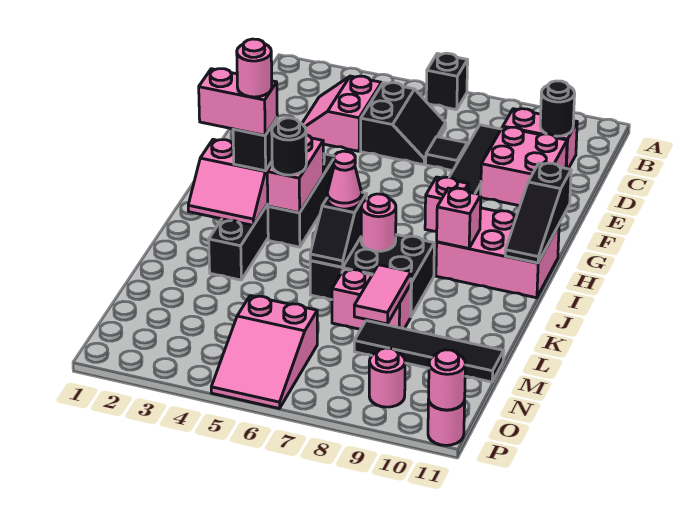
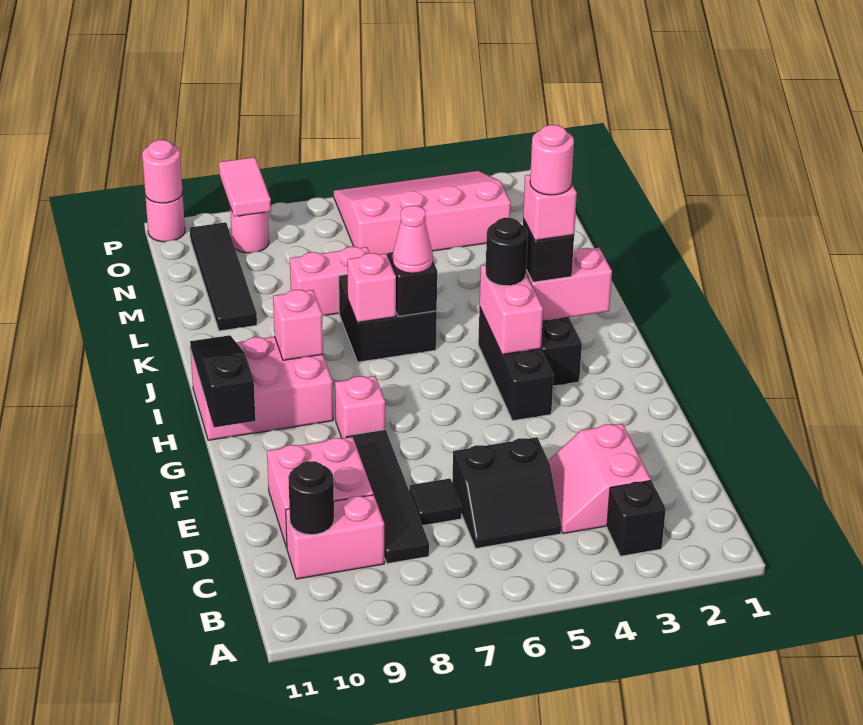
black 1x1 brick [426,53,468,110] -> black 1x1 brick moved to [607,481,666,556]
pink 2x2 slope [302,76,381,151] -> pink 2x2 slope turned to [548,424,651,534]
black 2x2 slope [361,83,446,165] -> black 2x2 slope turned to [452,437,561,548]
pink 1x2 brick [199,69,277,135] -> pink 1x1 brick [523,175,577,240]
black 2x3 brick [310,235,434,316] -> black 2x2 brick [339,274,437,362]
pink 1x1 round brick [361,194,396,251] -> pink 1x1 brick [347,253,396,323]
pink 1x2 tile [354,265,411,324] -> pink 1x2 tile moved to [219,157,271,217]
black 1x4 tile [354,321,504,382] -> black 1x4 tile turned to [190,222,257,331]
pink 2x3 slope [211,296,317,409] -> pink 3x4 slope [334,171,511,254]

